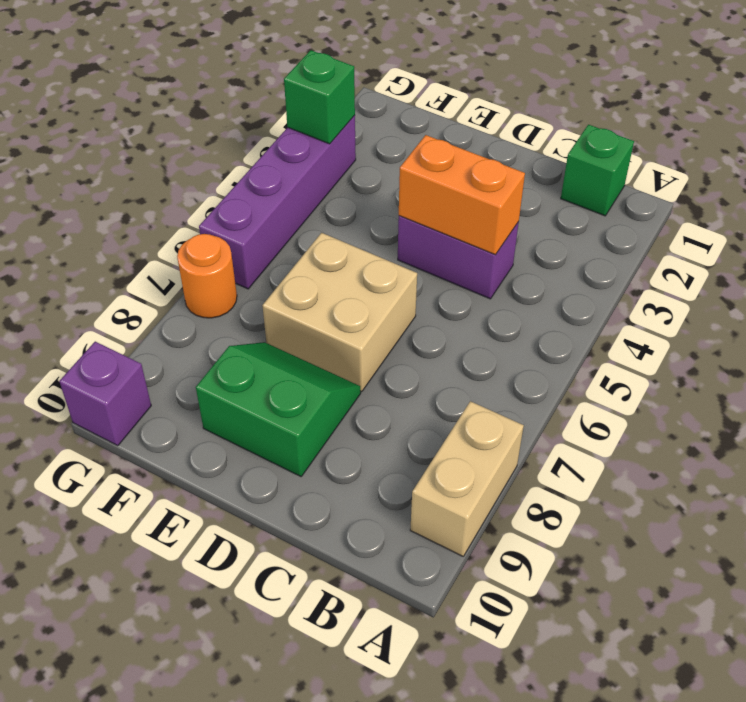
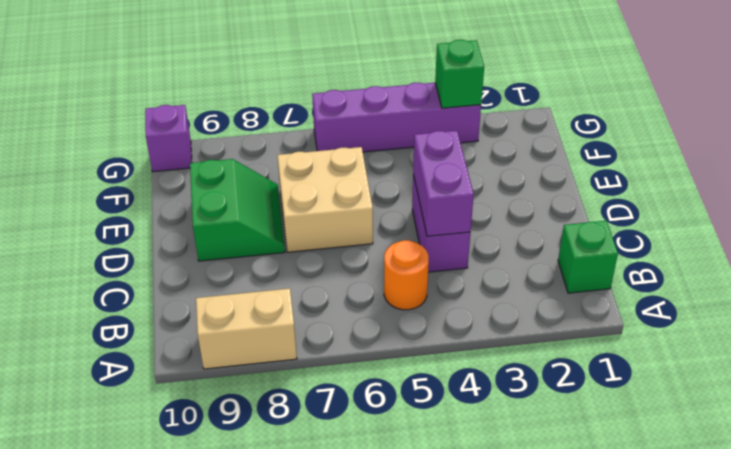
orange 1x2 brick [399,135,525,255] -> purple 1x2 brick [413,130,474,236]
orange 1x1 round brick [177,234,237,318] -> orange 1x1 round brick moved to [384,240,429,310]

